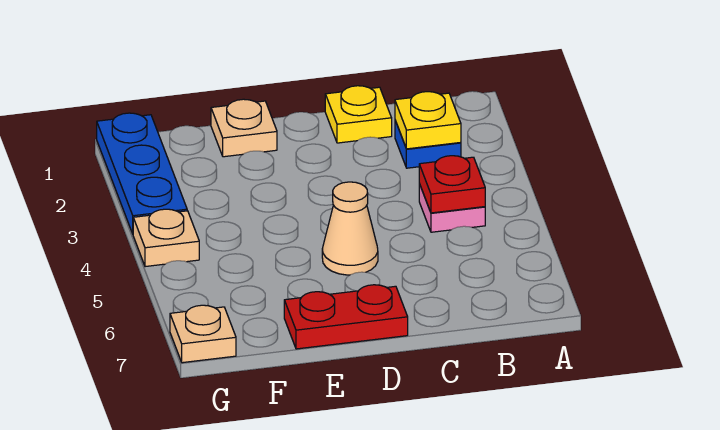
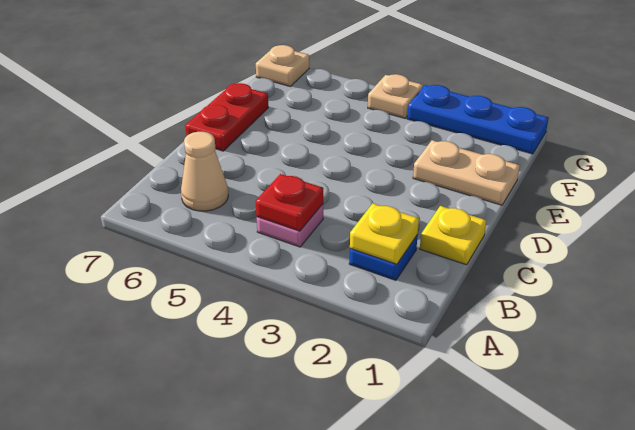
tan 1x1 cone [322,182,378,275] -> tan 1x1 cone moved to [181,132,228,211]
tan 1x1 plate [211,99,277,157] -> tan 1x2 plate [413,140,520,205]

